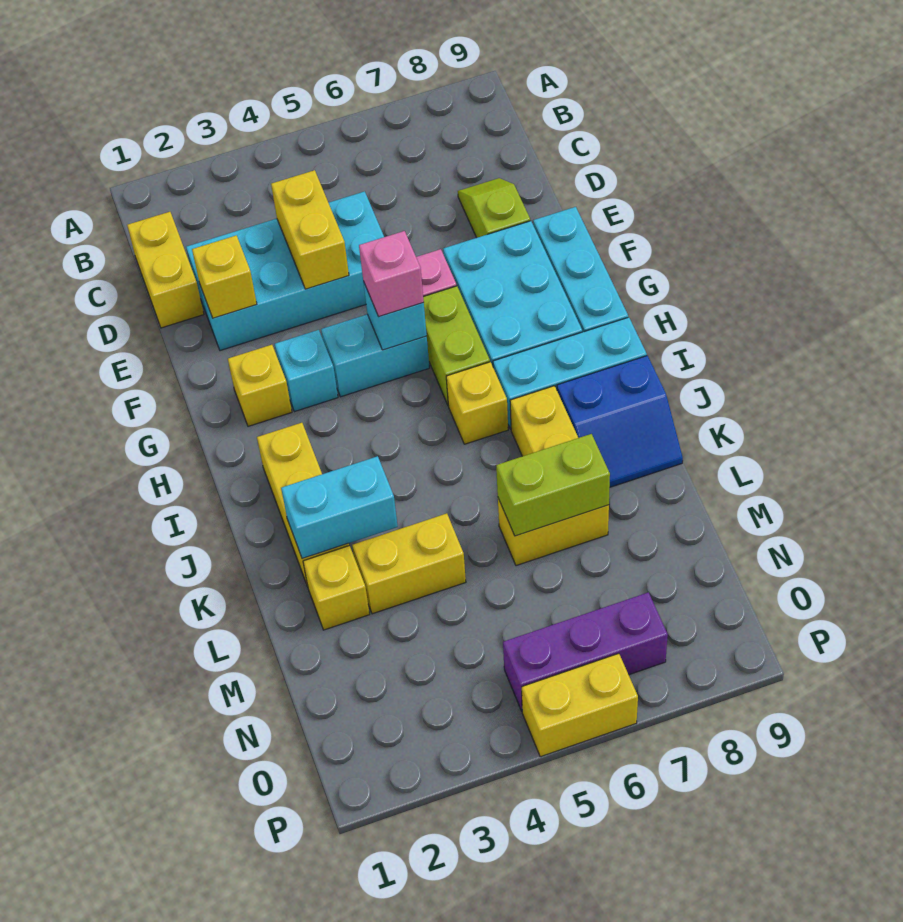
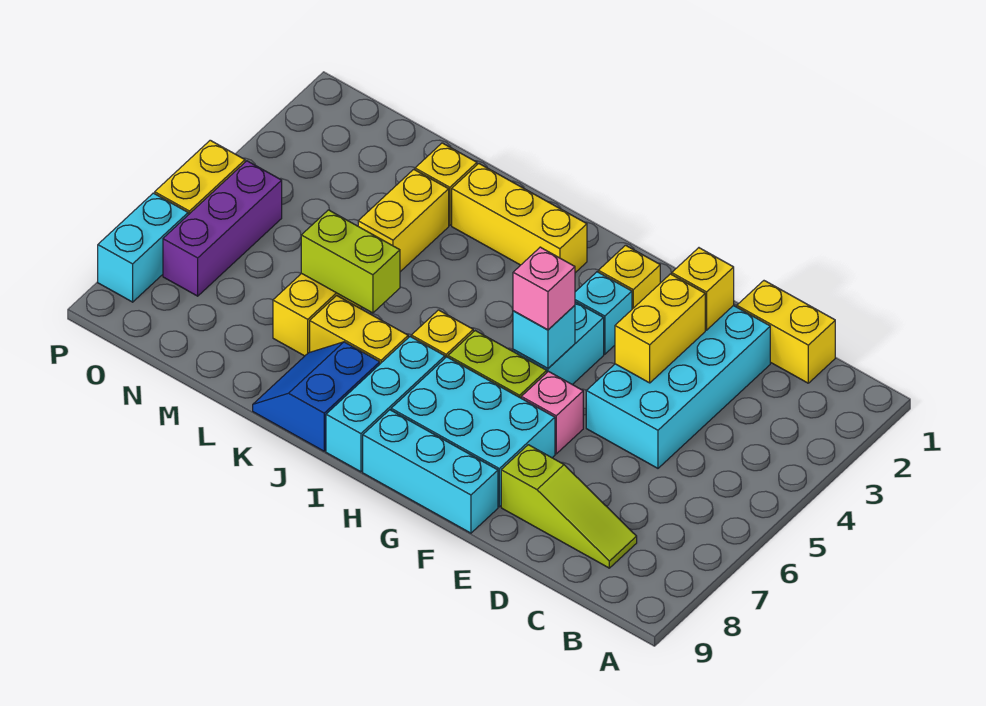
yellow 1x2 brick [271,170,349,289] -> yellow 1x2 brick turned to [615,274,705,383]
lime 1x2 slope [458,178,530,238] -> lime 1x3 slope [501,445,637,568]
cyan 1x2 brick [281,456,398,559] -> cyan 1x2 brick moved to [98,193,188,302]
lime 1x2 brick [496,434,610,536] -> lime 1x2 brick turned to [301,210,400,313]

